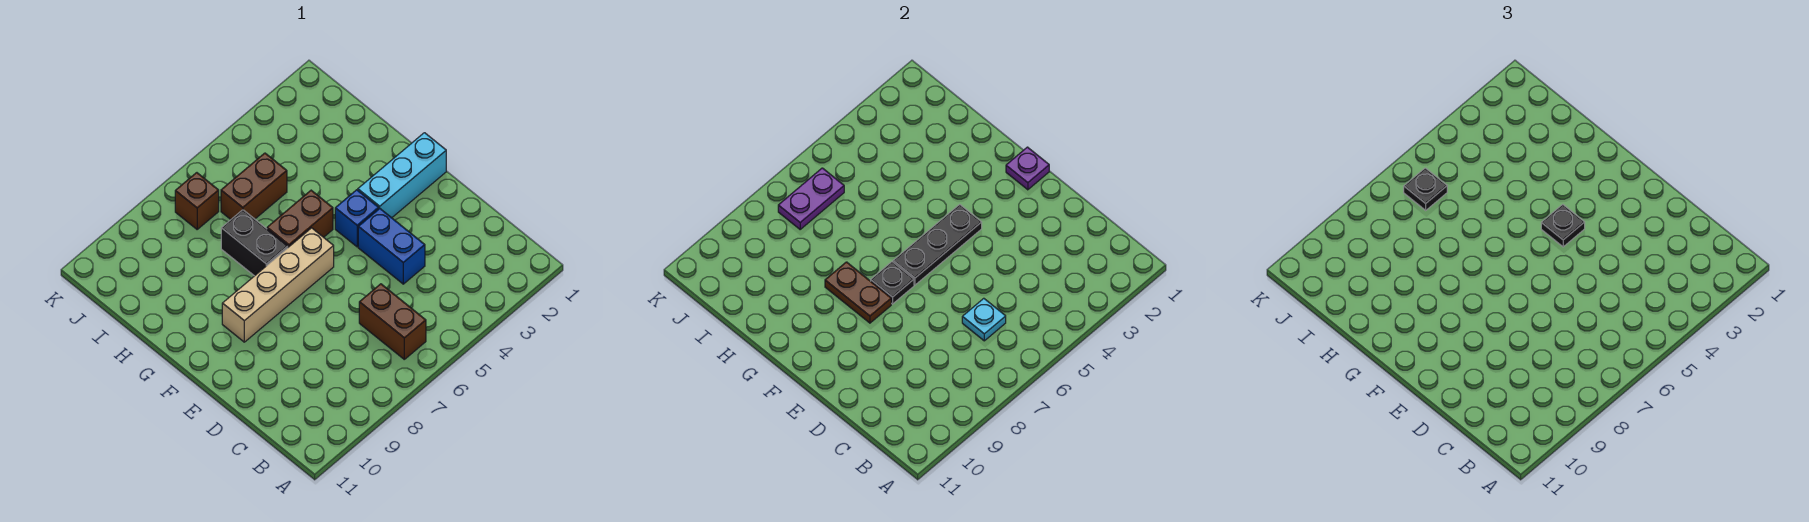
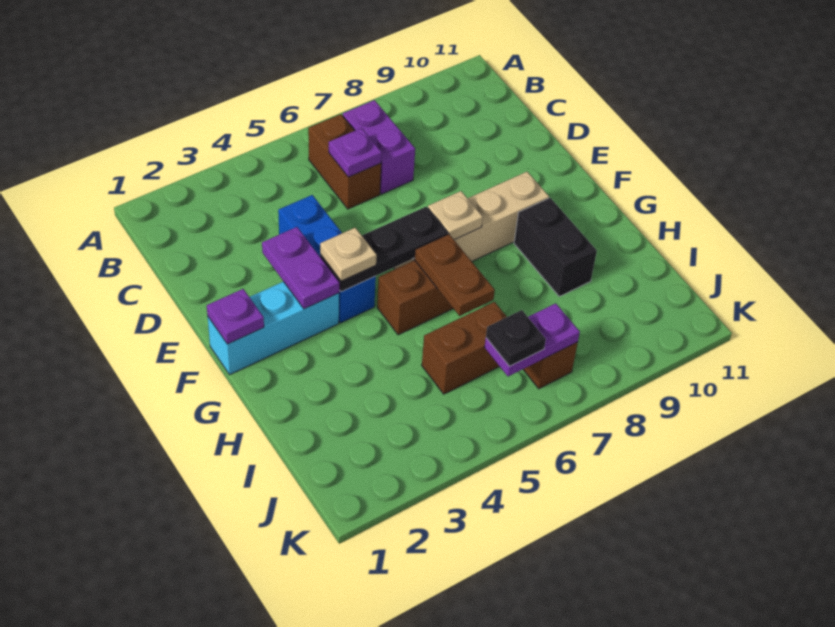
none -> purple 1x2 brick [343,100,415,194]
cyan 1x1 plate [962,298,1006,341] -> purple 1x1 plate [329,128,382,177]
none -> purple 1x2 plate [262,227,339,309]
black 1x1 plate [1541,204,1585,247] -> tan 1x1 plate [320,228,377,281]
black 1x1 plate [871,262,914,304] -> tan 1x1 plate [428,191,483,240]
brown 1x2 plate [825,262,891,323] -> brown 1x2 plate moved to [414,234,495,316]
black 1x2 brick [221,210,288,276] -> black 1x2 brick moved to [514,198,597,296]

